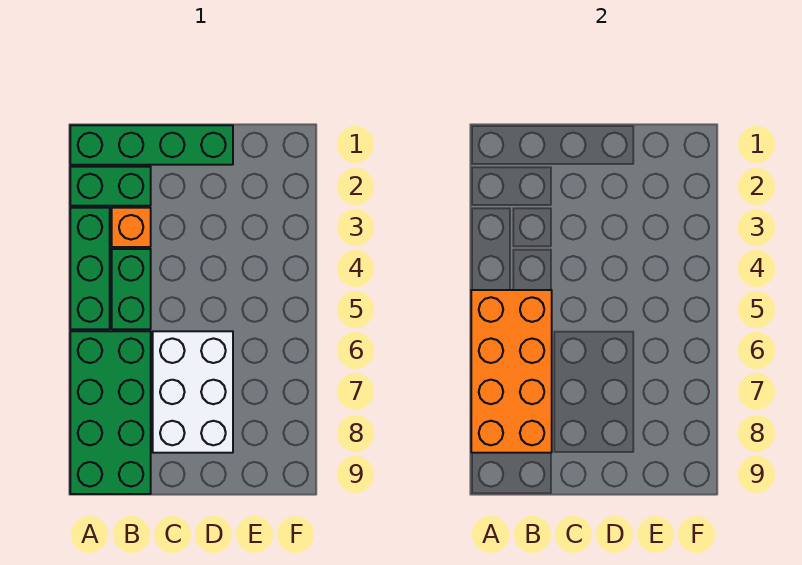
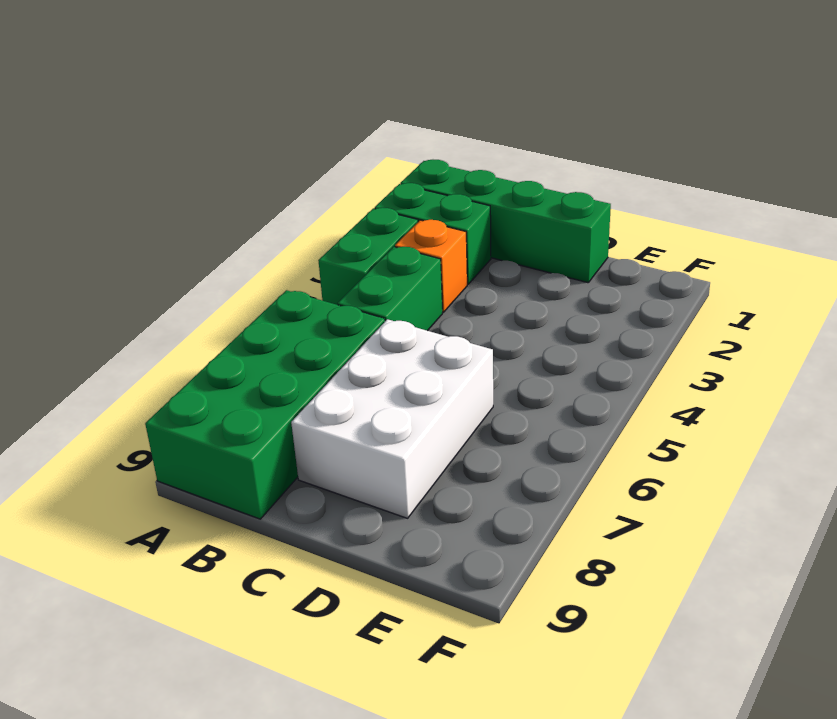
green 1x3 brick [70,208,110,329] -> green 1x2 brick [318,208,418,305]
orange 2x4 brick [471,290,552,453] -> none

